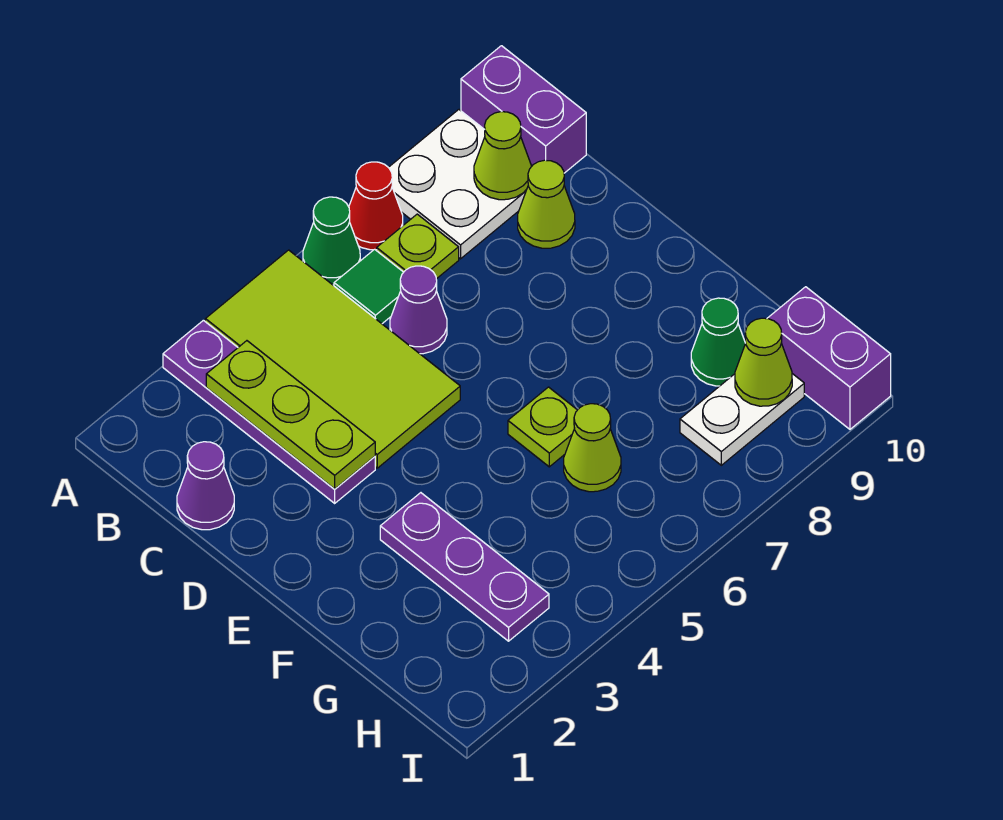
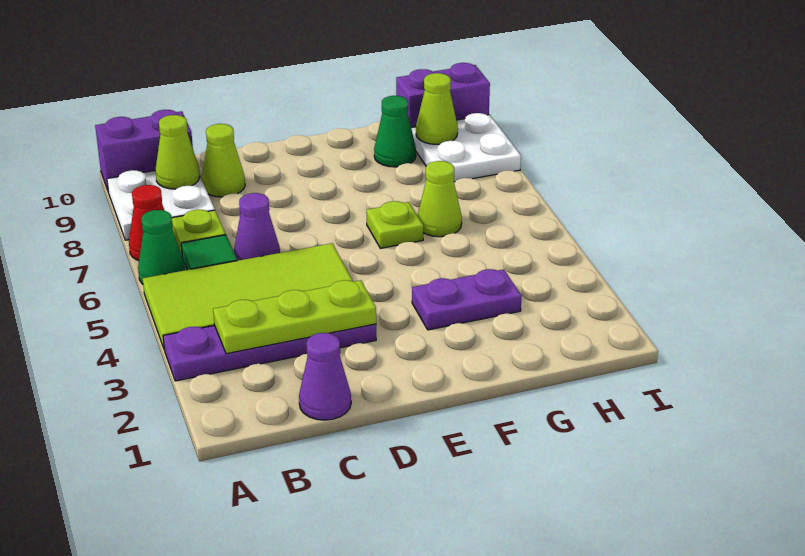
purple 1x3 plate [380,493,549,641] -> purple 1x2 plate [412,269,522,330]
white 1x2 plate [680,374,804,465] -> white 2x2 plate [411,113,521,182]

